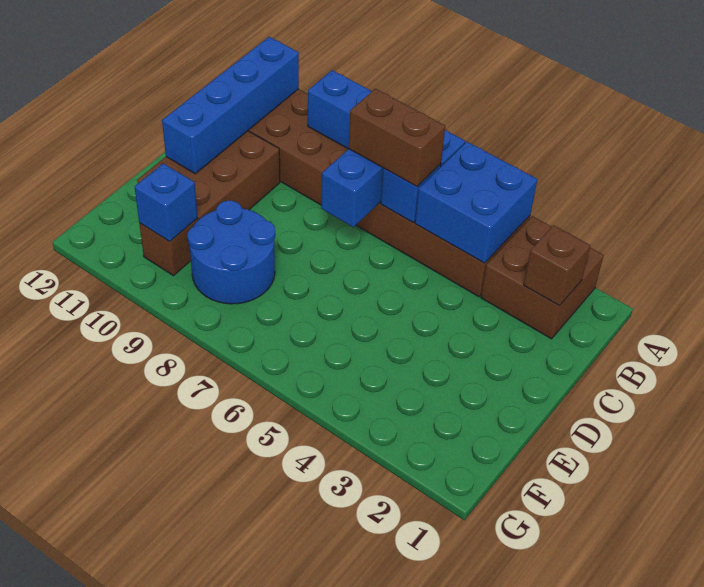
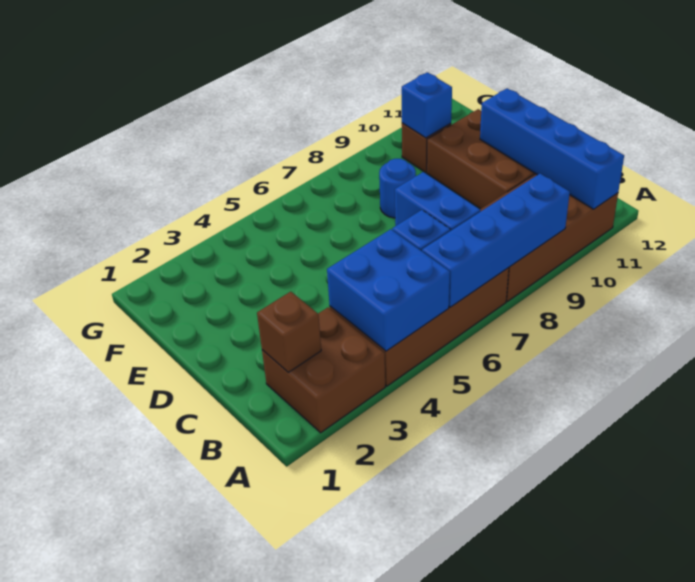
brown 1x2 brick [349,89,445,186] -> none
blue 2x2 round brick [188,200,275,304] -> blue 1x1 round brick [379,159,416,218]

